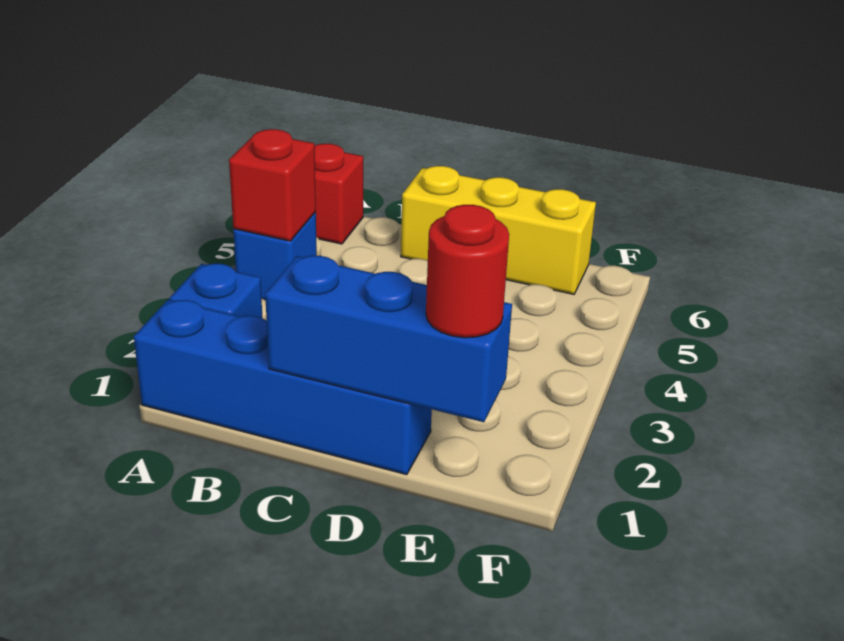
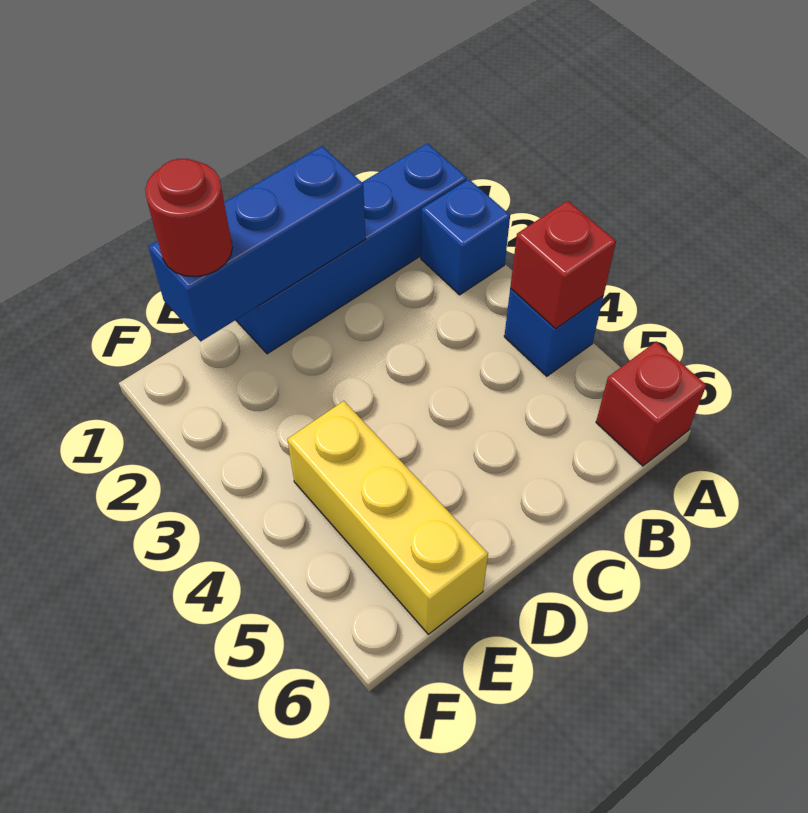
yellow 1x3 brick [401,166,596,294] -> yellow 1x3 brick turned to [287,401,488,634]

